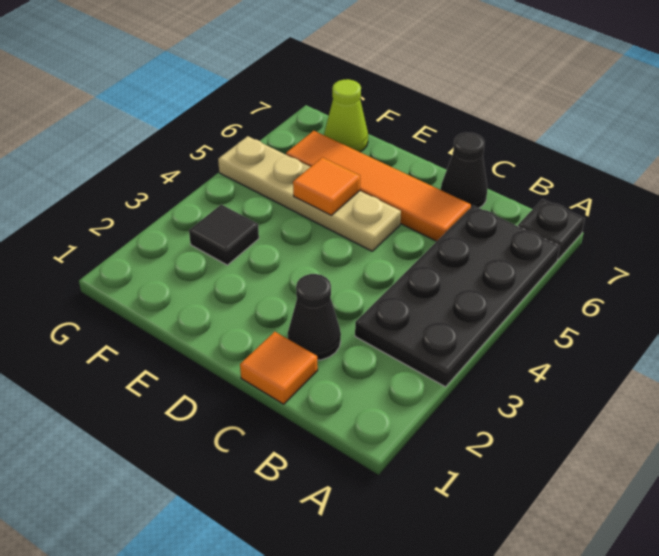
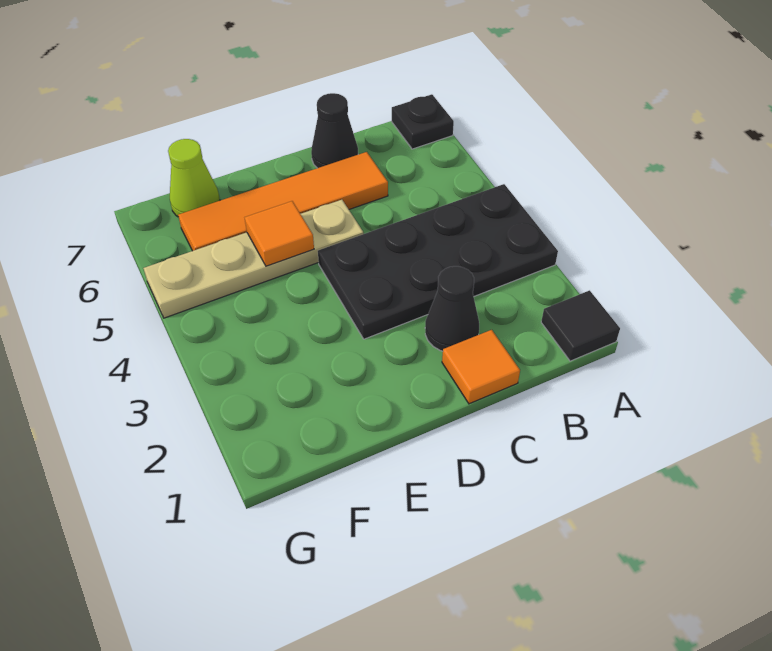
black 2x4 plate [355,206,560,387] -> black 2x4 plate turned to [318,184,558,339]
black 1x1 tile [189,204,259,265] -> black 1x1 tile moved to [541,290,620,361]

